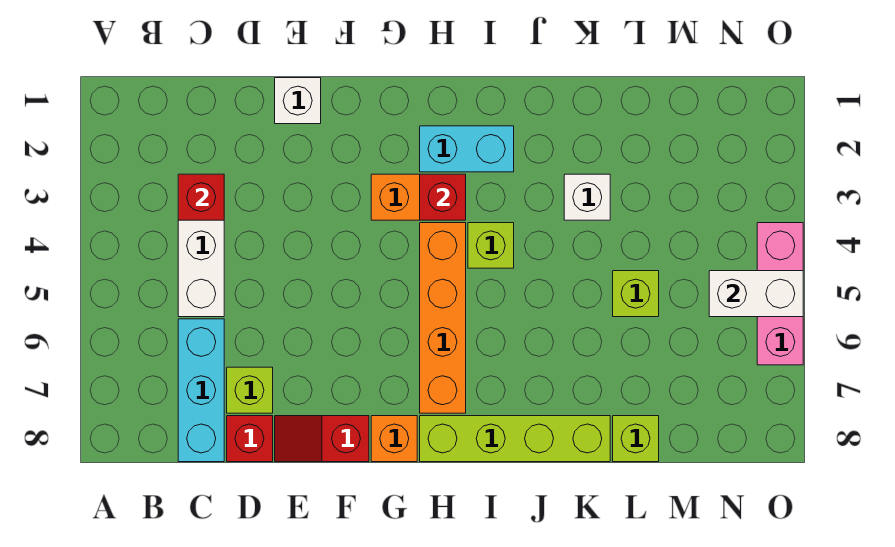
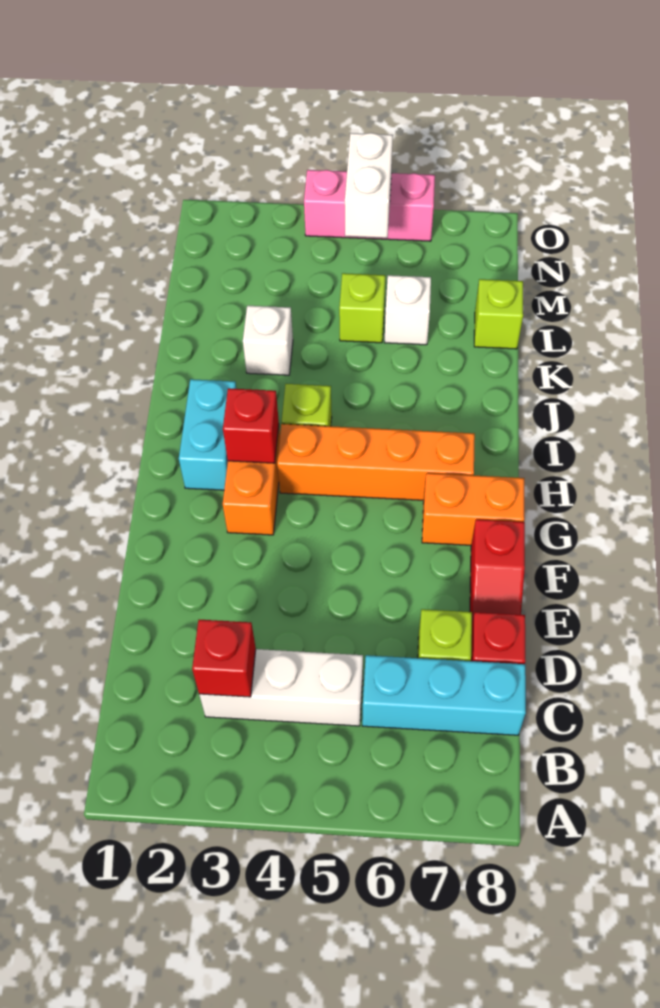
white 1x1 brick [275,78,321,124] -> white 1x1 brick moved to [385,275,431,345]
orange 1x1 brick [371,416,417,462] -> orange 1x2 brick [422,473,524,545]
lime 1x4 brick [420,416,610,462] -> none

